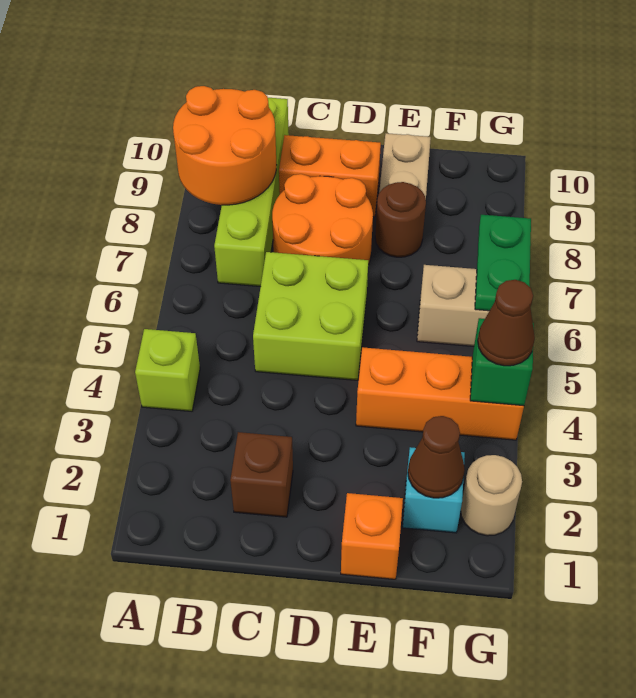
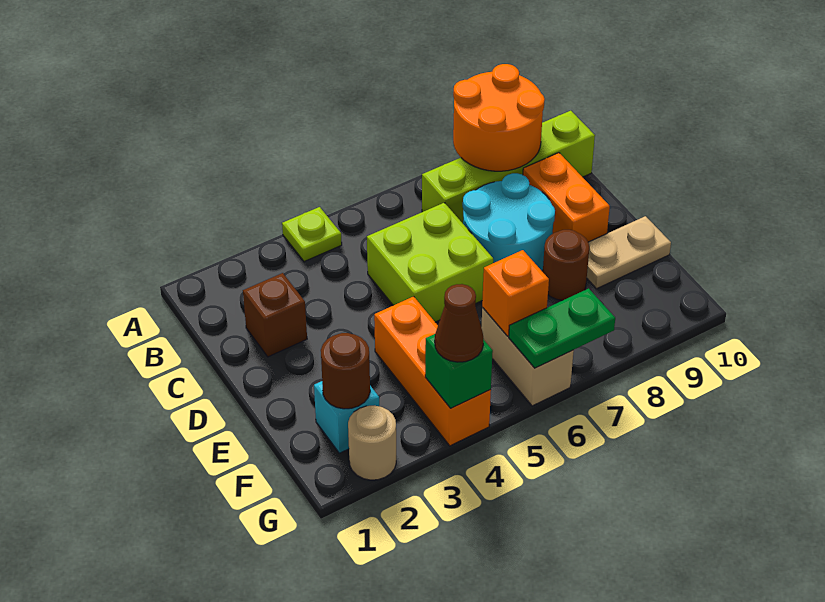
lime 1x1 brick [135,329,200,411] -> lime 1x1 plate [282,207,342,262]
orange 2x2 round brick [272,174,373,265] -> cyan 2x2 round brick [463,173,555,271]
orange 1x1 brick [341,493,403,579] -> orange 1x1 brick moved to [482,250,549,336]
brown 1x1 cone [408,416,465,498] -> brown 1x1 round brick [321,333,370,409]

